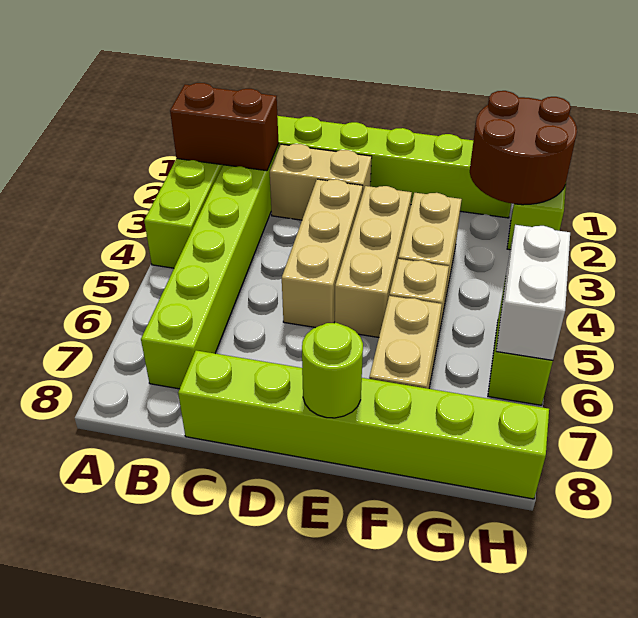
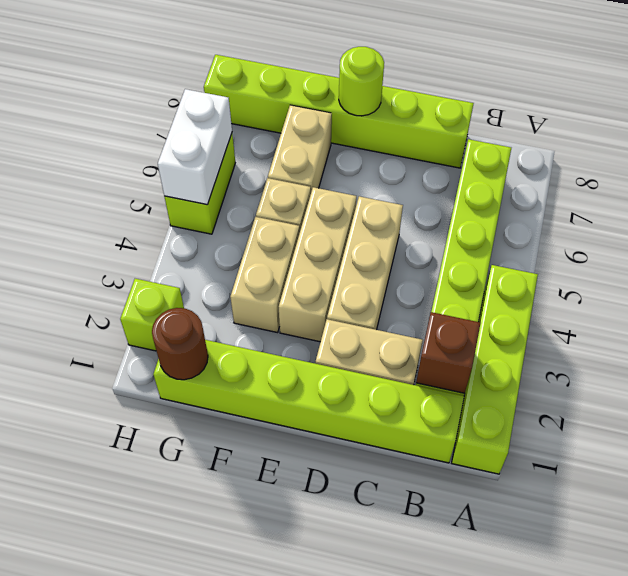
brown 1x2 brick [170,83,279,171] -> brown 1x1 brick [416,312,481,393]
brown 2x2 round brick [470,91,577,205] -> brown 1x1 round brick [152,308,208,380]

